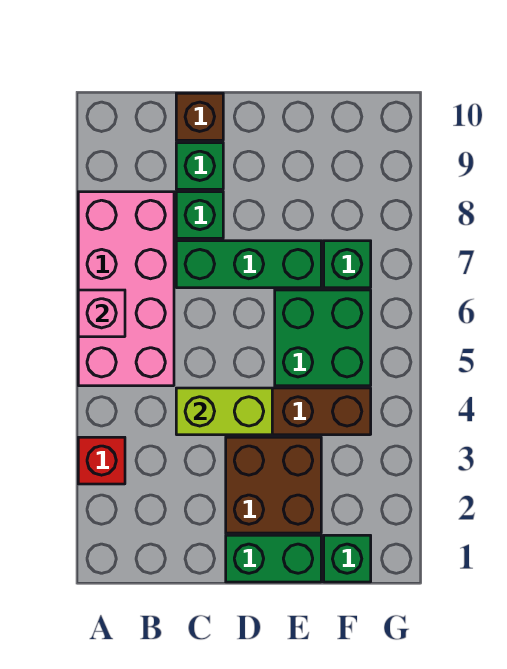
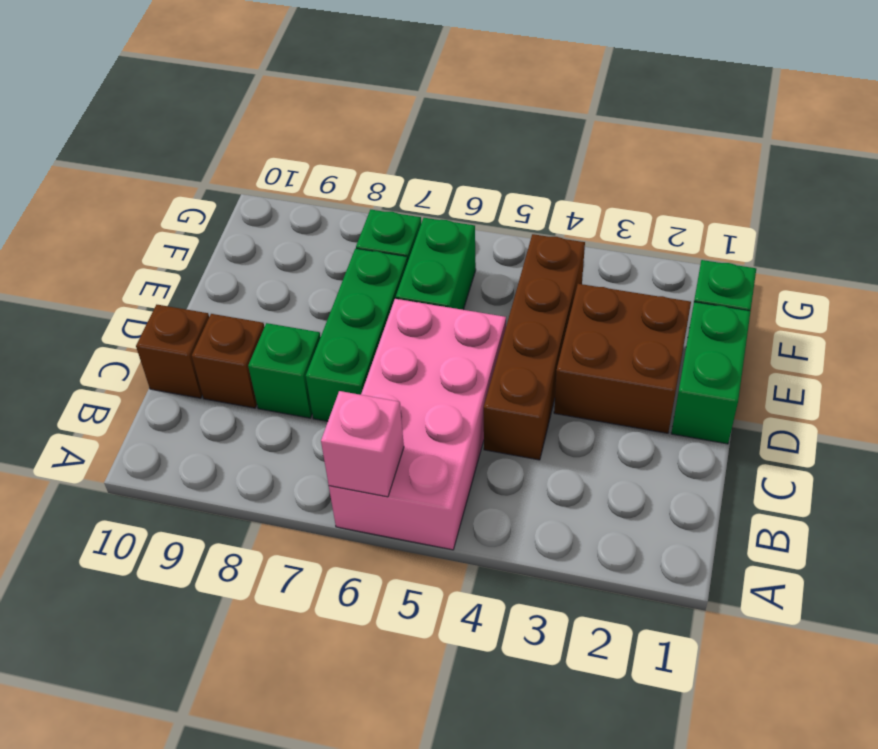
red 1x1 brick [78,437,125,484] -> none
pink 2x4 brick [78,192,174,386] -> pink 2x4 brick turned to [329,299,506,550]
lime 1x2 brick [176,388,272,435] -> none
green 1x1 brick [176,143,223,189] -> brown 1x1 brick [192,314,264,408]
green 2x2 brick [275,290,371,386] -> green 1x2 brick [396,218,476,310]

